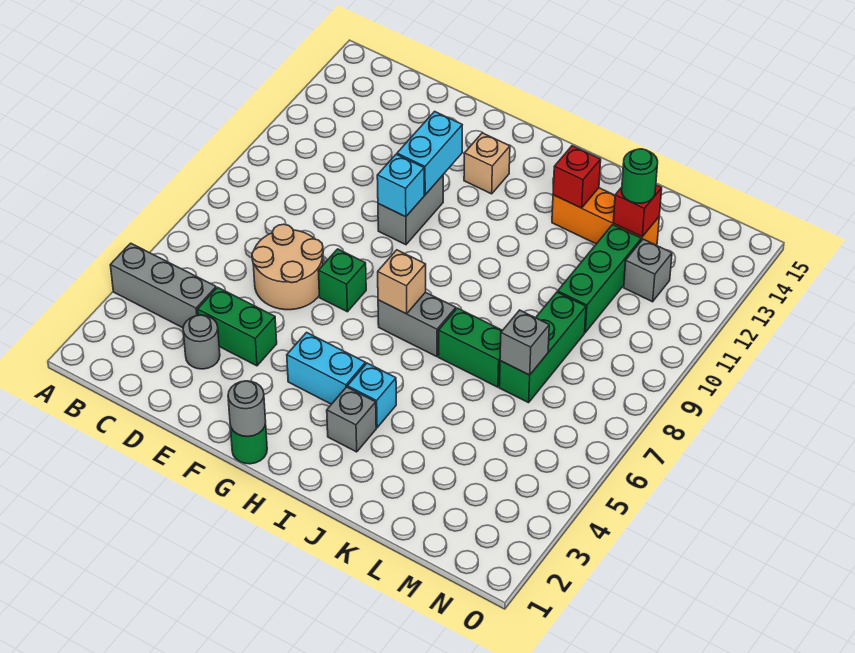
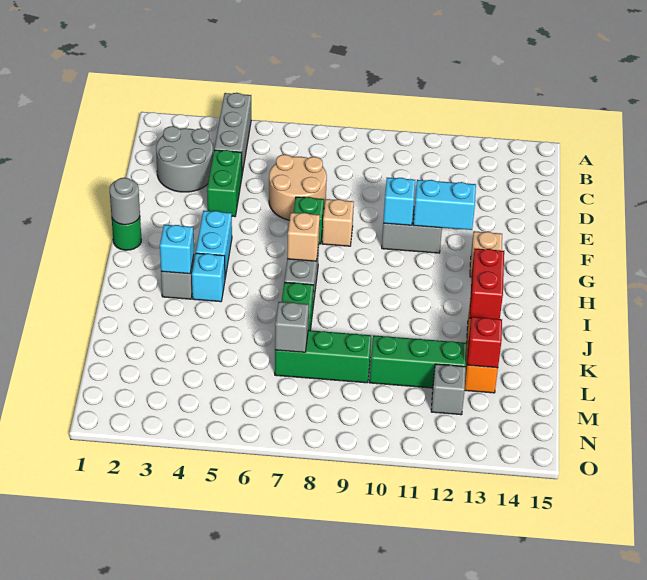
grey 1x1 round brick [183,315,220,369] -> grey 2x2 round brick [156,126,213,192]
none -> tan 1x1 brick [322,199,354,246]
none -> cyan 1x1 brick [160,225,194,274]
red 1x1 brick [553,146,601,208] -> red 1x2 brick [470,249,504,319]
green 1x1 round brick [622,149,658,203] -> none

